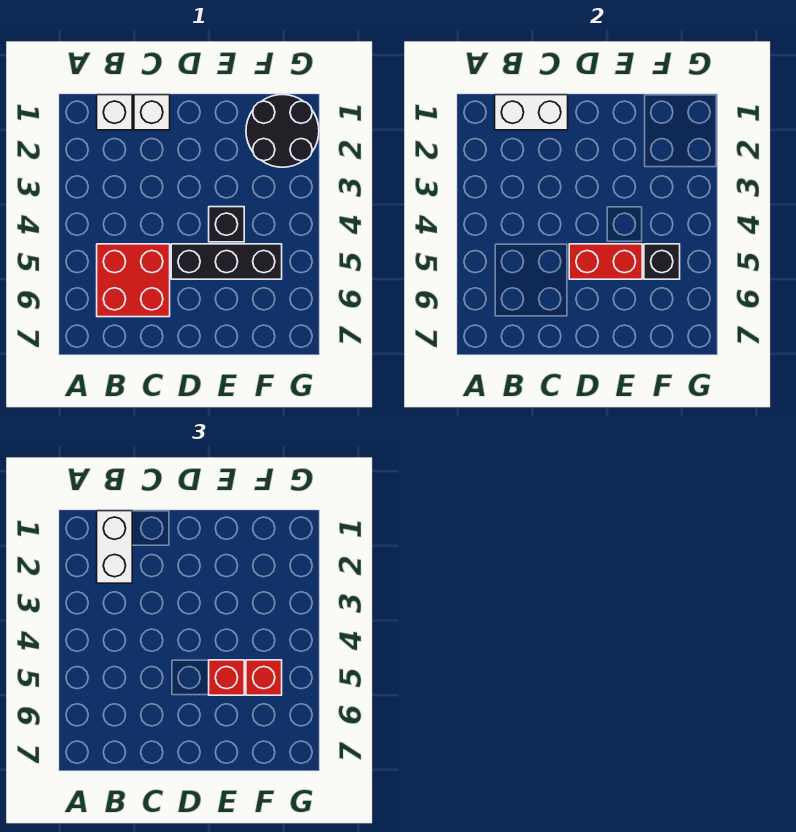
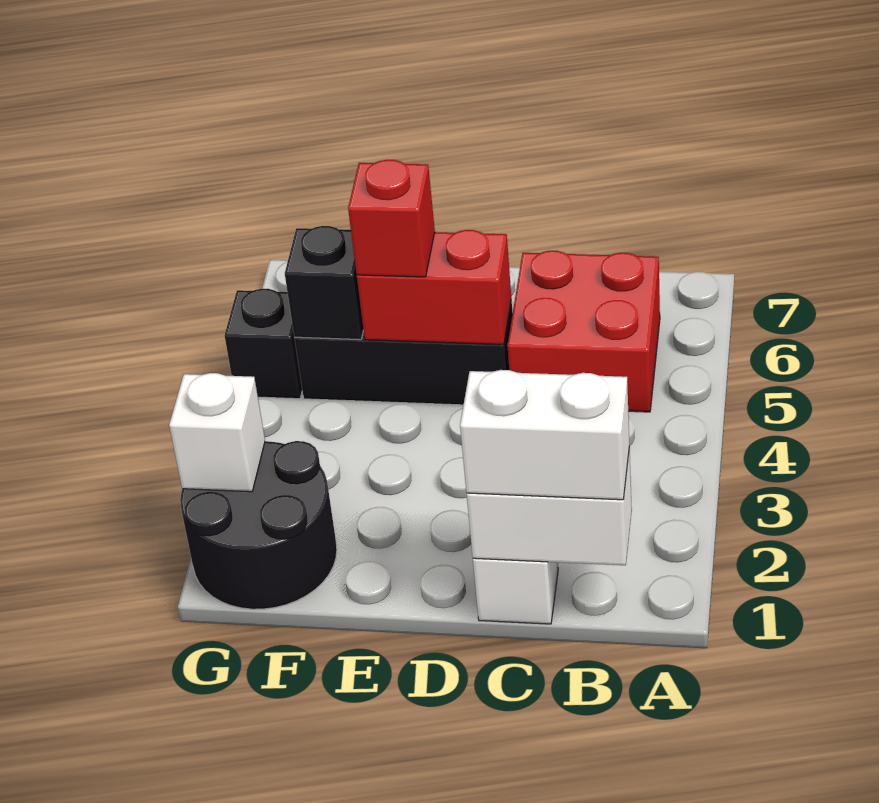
white 1x1 brick [97,95,132,130] -> white 1x1 brick moved to [169,373,265,492]
white 1x2 brick [97,511,132,583] -> white 1x2 brick turned to [460,370,629,500]
black 1x1 brick [209,207,244,242] -> black 1x1 brick moved to [225,289,302,399]
red 1x1 brick [246,660,282,695] -> none

